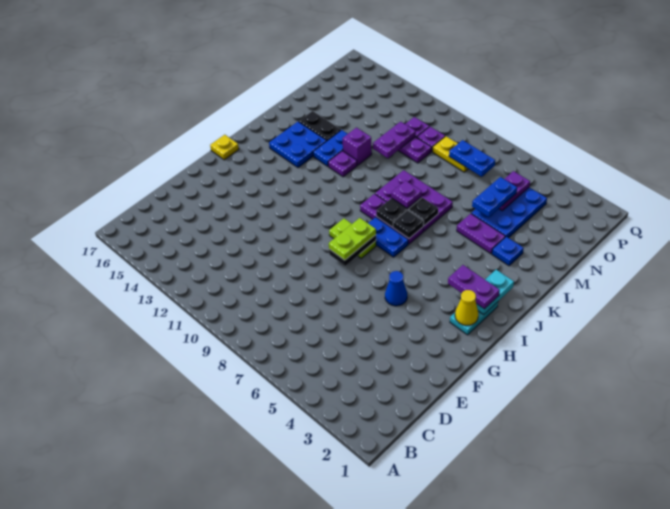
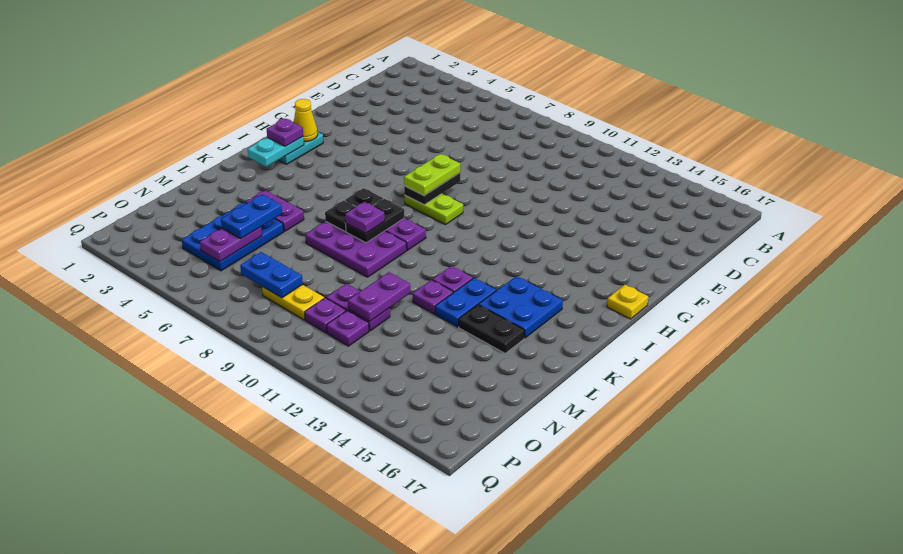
blue 1x1 cone [385,271,407,306] -> none
purple 1x2 plate [448,265,500,309] -> purple 1x1 plate [267,119,303,146]
blue 1x2 plate [368,217,408,257] -> none
blue 1x1 plate [492,237,524,266] -> none
purple 1x1 brick [342,127,372,165] -> purple 1x1 plate [413,280,453,314]

